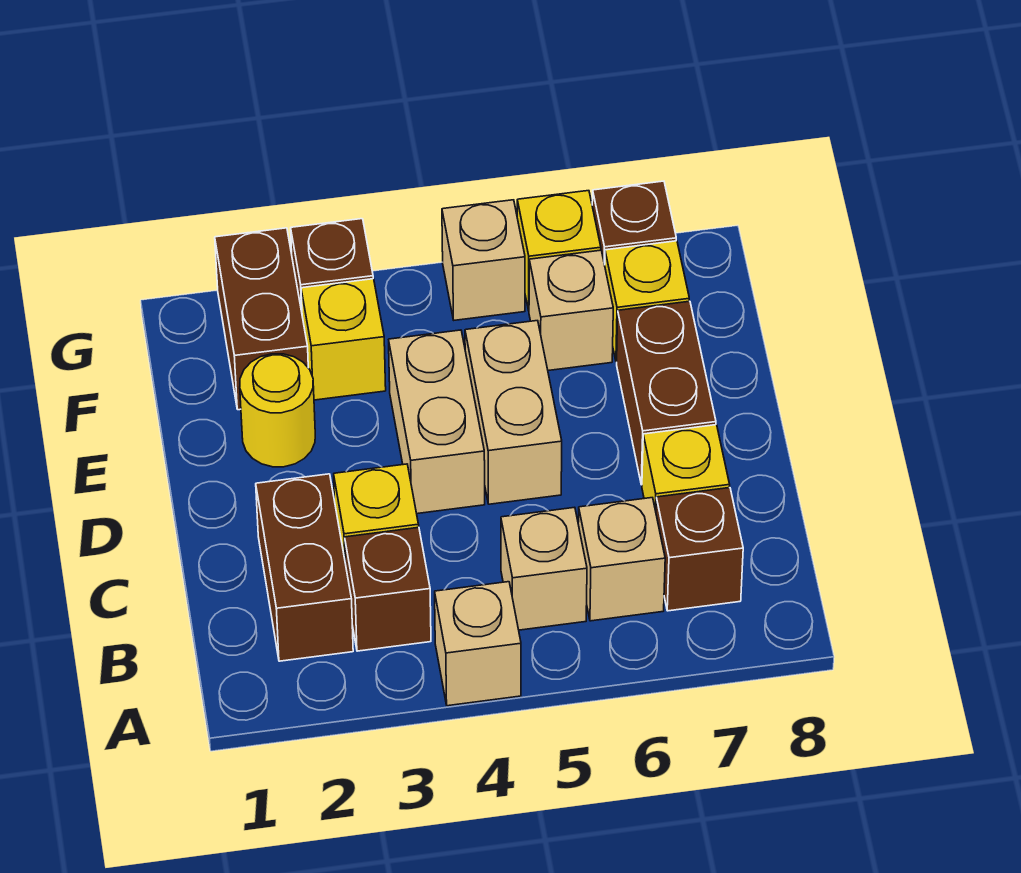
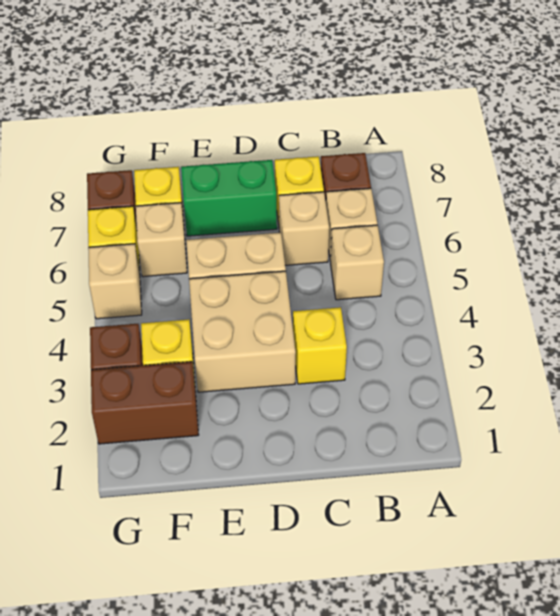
tan 1x1 brick [435,582,521,706] -> tan 1x1 brick moved to [279,192,329,265]
brown 1x2 brick [256,474,353,661] -> none
brown 1x1 brick [345,527,431,651] -> none
tan 1x2 brick [389,330,485,514] -> tan 2x2 brick [189,271,296,392]
brown 1x2 brick [617,301,716,485] -> green 1x2 brick [181,160,277,236]
yellow 1x1 round brick [240,354,315,467] -> none

